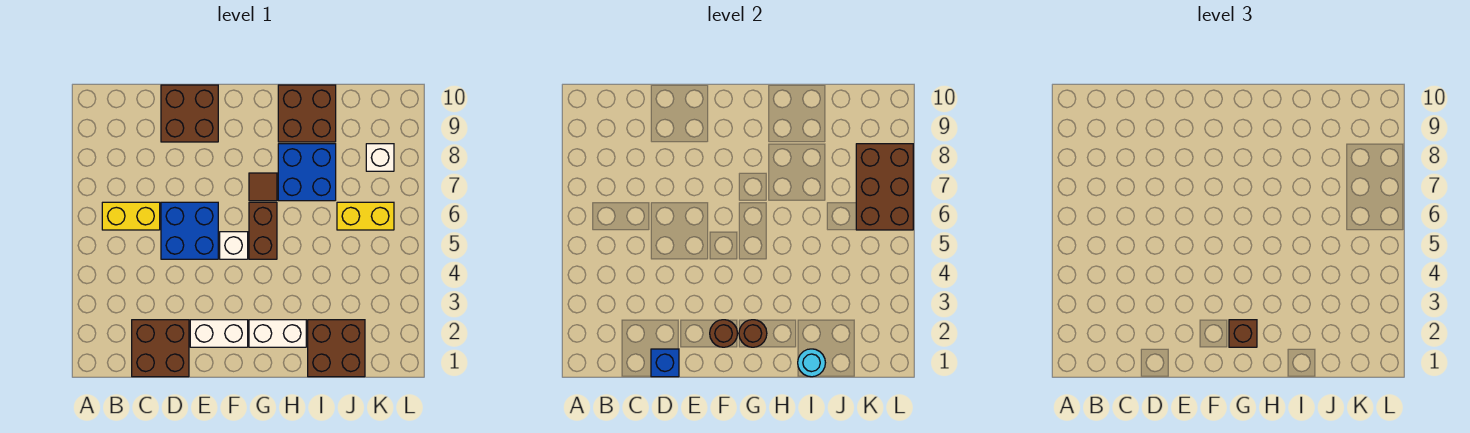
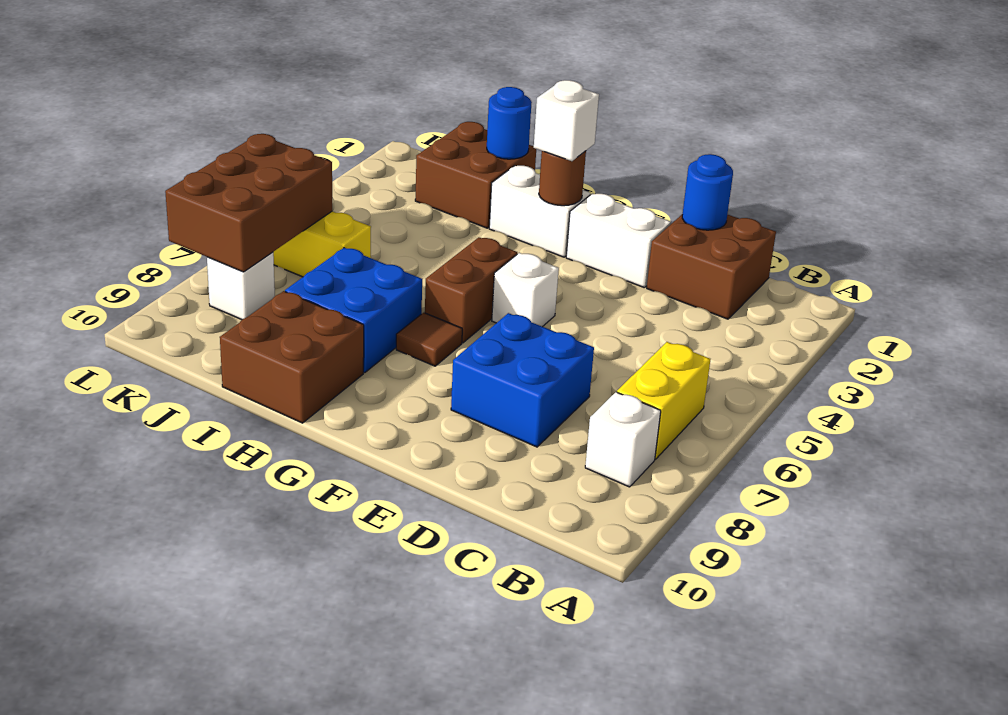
yellow 1x2 brick [102,202,160,230] -> yellow 1x2 brick turned to [617,342,711,459]
none -> white 1x1 brick [585,392,661,487]
blue 1x1 brick [651,349,679,377] -> blue 1x1 round brick [682,154,733,230]
blue 2x2 brick [161,202,218,259] -> blue 2x2 brick moved to [451,313,594,447]
brown 2x2 brick [161,85,218,142] -> none
brown 1x1 round brick [710,320,737,347] -> none
brown 1x1 brick [1229,320,1257,347] -> white 1x1 brick [534,80,599,161]
cyan 1x1 round brick [798,349,825,377] -> blue 1x1 round brick [487,87,532,159]

